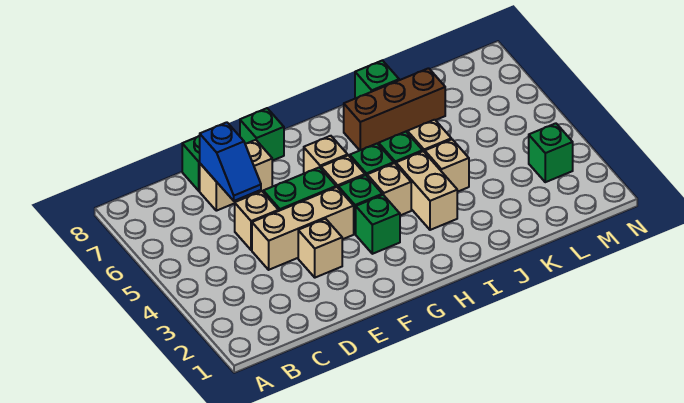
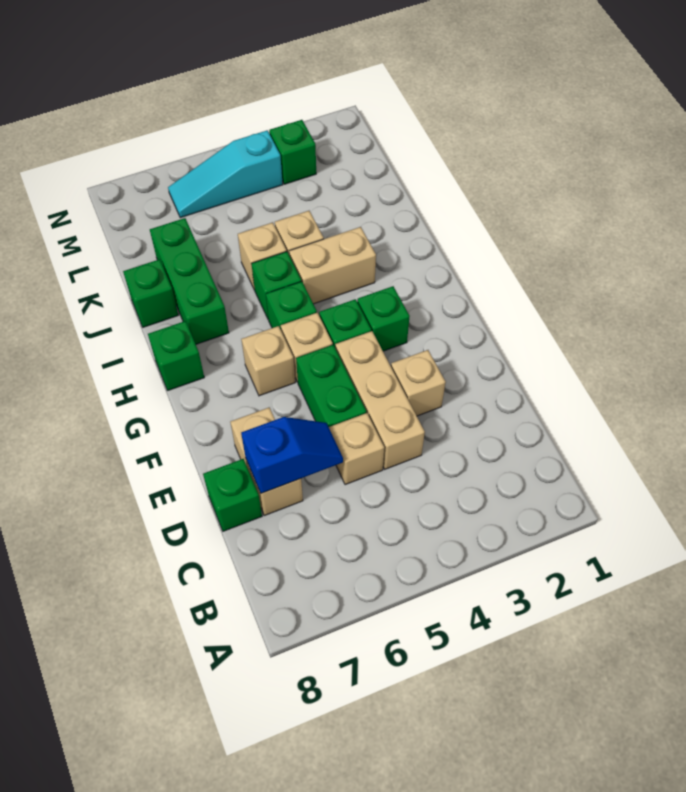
green 1x1 brick [240,108,284,161] -> green 1x1 brick moved to [148,321,204,391]
tan 1x1 brick [367,163,411,215] -> none
brown 1x3 brick [344,68,445,150] -> green 1x3 brick [150,218,229,344]
none -> cyan 1x3 slope [168,130,283,218]

